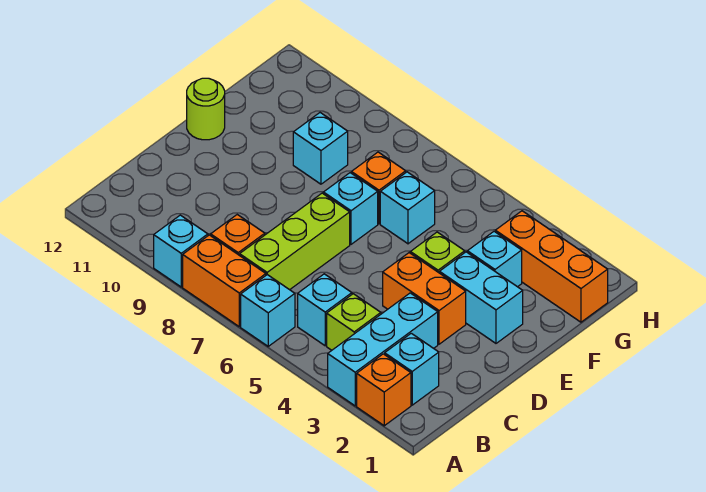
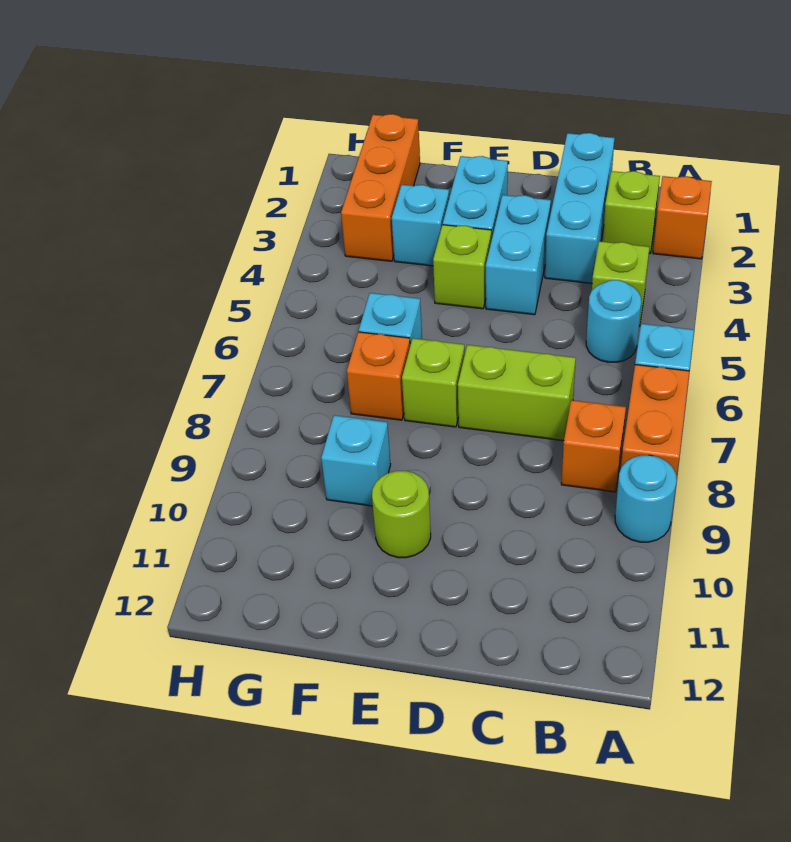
cyan 1x3 brick [328,293,438,406] -> cyan 1x3 brick turned to [545,133,614,283]
cyan 1x1 brick [154,215,208,287] -> cyan 1x1 round brick [615,455,677,542]
cyan 1x1 brick [385,333,439,405] -> lime 1x1 brick [603,171,660,253]
cyan 1x1 brick [298,274,352,346] -> cyan 1x1 round brick [586,280,641,362]
lime 1x3 brick [240,193,350,290] -> lime 1x2 brick [458,345,576,441]
orange 1x2 brick [383,253,466,344] -> cyan 1x2 brick [486,195,551,315]
cyan 1x1 brick [323,173,378,244] -> lime 1x1 brick [402,338,465,427]
lime 1x1 round brick [187,78,225,140] -> lime 1x1 round brick moved to [372,471,431,558]

